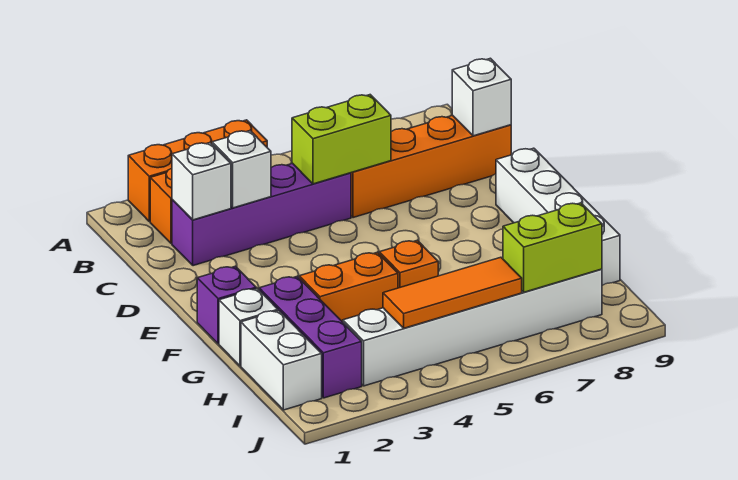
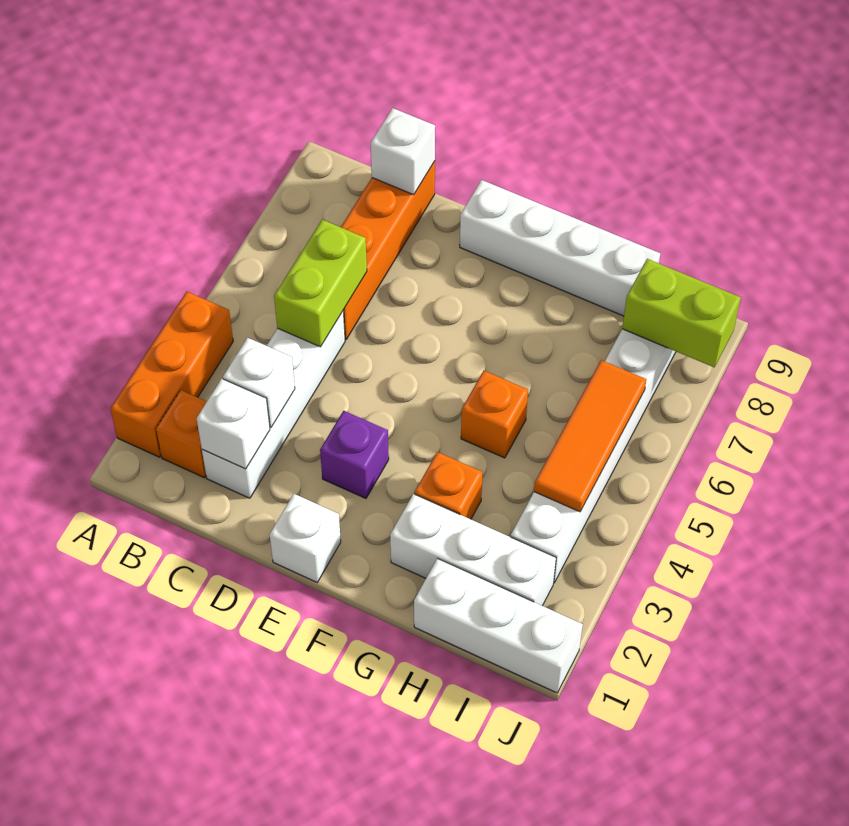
purple 1x4 brick [172,163,351,266] -> white 1x4 brick [202,311,345,498]
purple 1x1 brick [197,266,256,344] -> purple 1x1 brick moved to [320,411,389,498]
white 1x1 brick [219,289,278,366] -> white 1x1 brick moved to [270,494,341,582]
purple 1x3 brick [259,277,362,398] -> white 1x3 brick [390,494,556,606]
orange 1x2 brick [299,252,398,322] -> orange 1x1 brick [414,452,482,519]
white 1x2 brick [241,311,322,410] -> white 1x3 brick [414,559,583,693]
lime 1x2 brick [503,203,602,292] -> lime 1x2 brick turned to [622,259,741,367]

